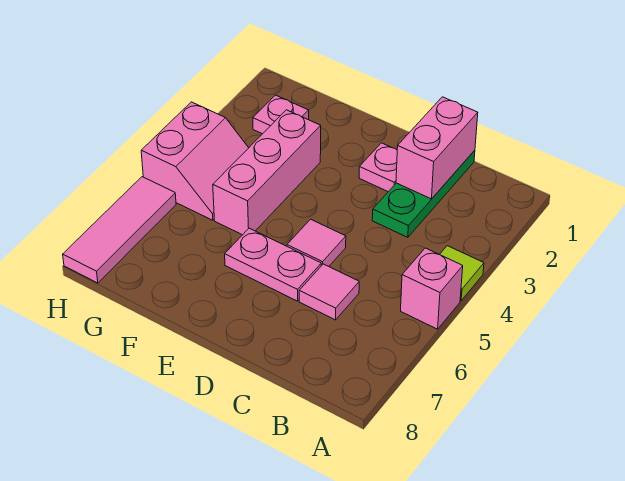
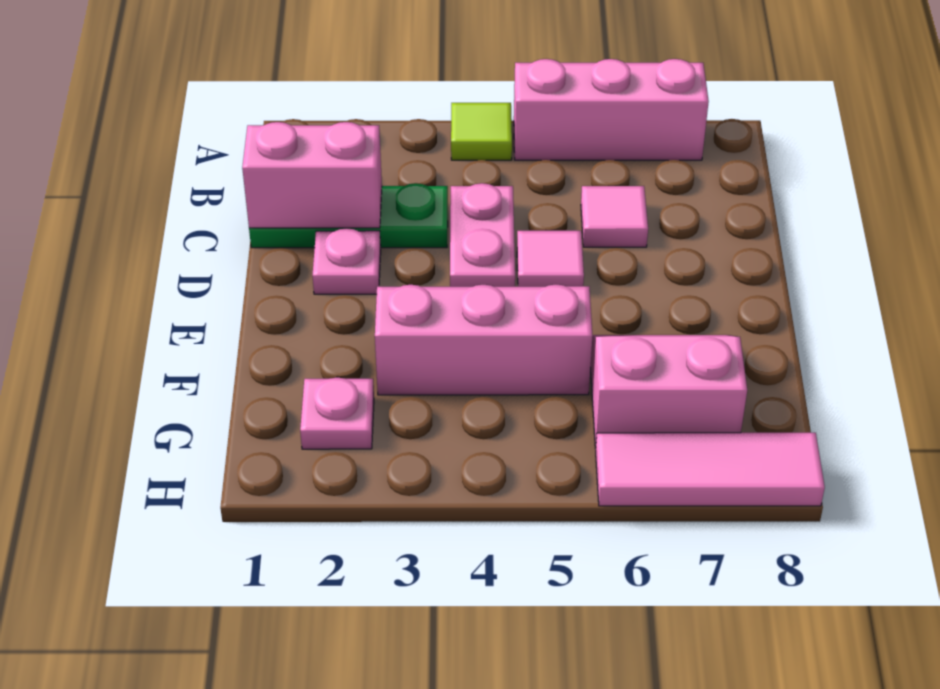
pink 1x1 brick [401,248,463,329] -> pink 1x3 brick [514,59,709,160]
pink 1x2 plate [225,228,321,301] -> pink 1x2 plate moved to [450,183,515,287]
pink 2x2 slope [141,102,248,220] -> pink 2x2 slope moved to [590,335,747,449]

